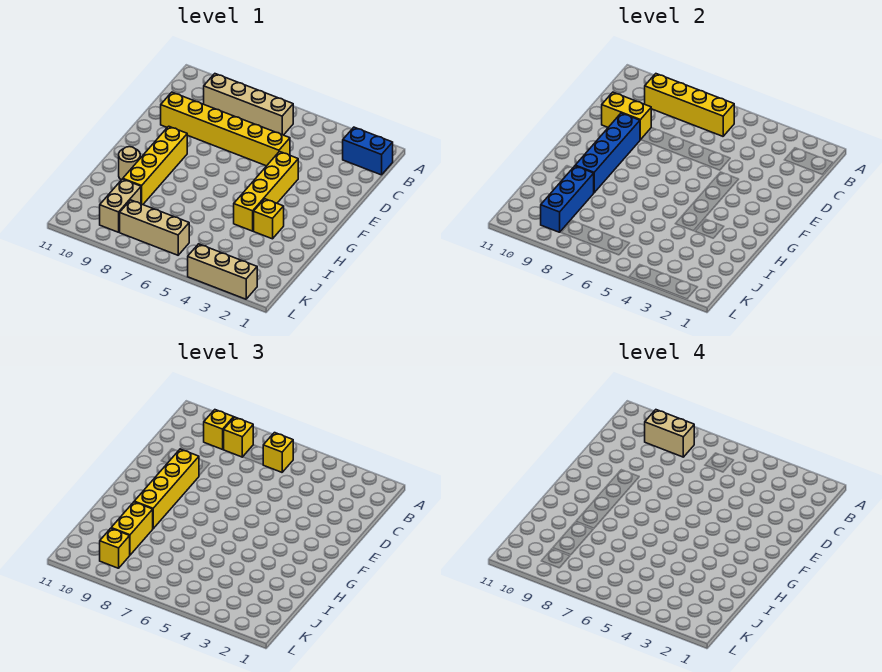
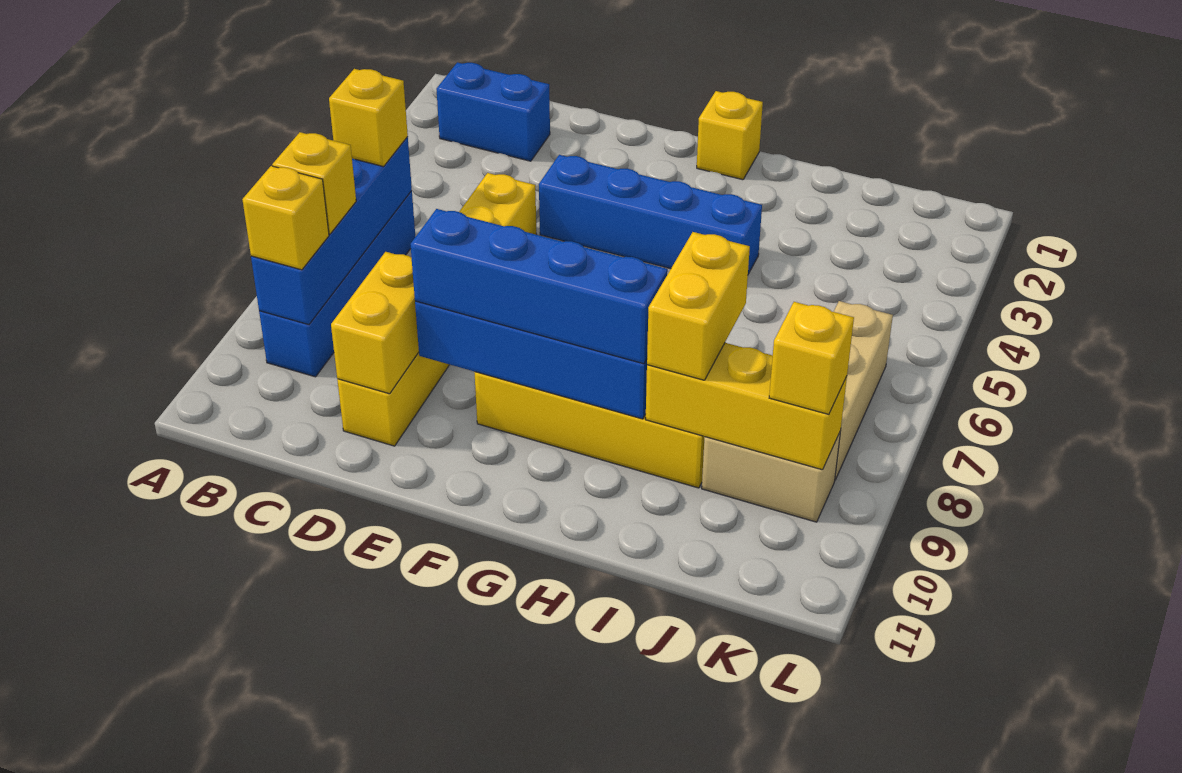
blue 1x2 brick [343,127,393,175] -> blue 1x2 brick turned to [436,62,550,161]
tan 1x4 brick [204,74,293,135] -> blue 1x4 brick [259,191,415,377]
yellow 1x4 brick [645,74,734,136] -> blue 1x4 brick [251,137,412,325]
tan 1x2 brick [645,410,694,457] -> none
yellow 1x4 brick [234,152,298,231] -> blue 1x4 brick [539,155,762,274]
yellow 1x4 brick [134,449,199,529] -> blue 1x4 brick [410,209,668,364]
yellow 1x1 brick [254,199,284,239] -> yellow 1x1 brick moved to [697,91,763,180]
tan 1x1 round brick [119,147,140,180] -> none
blue 1x3 brick [541,166,594,232] -> yellow 1x3 brick [646,343,847,470]
yellow 1x2 brick [111,502,153,555] -> yellow 1x2 brick turned to [647,232,750,380]
tan 1x3 brick [188,244,257,299] -> none

